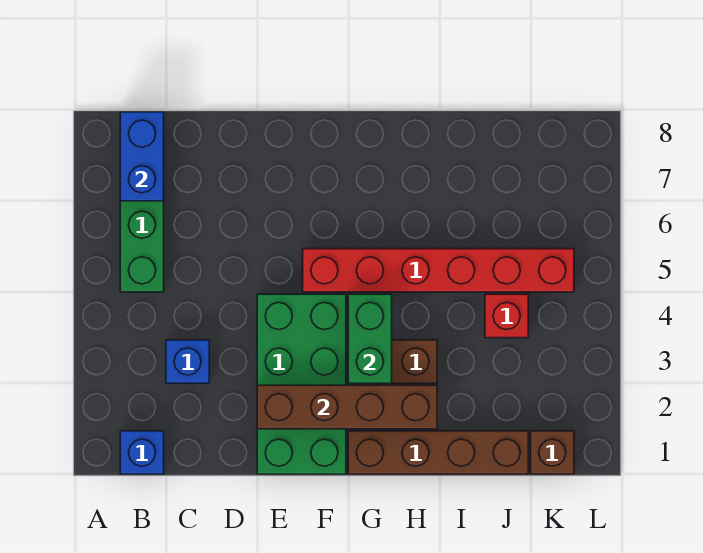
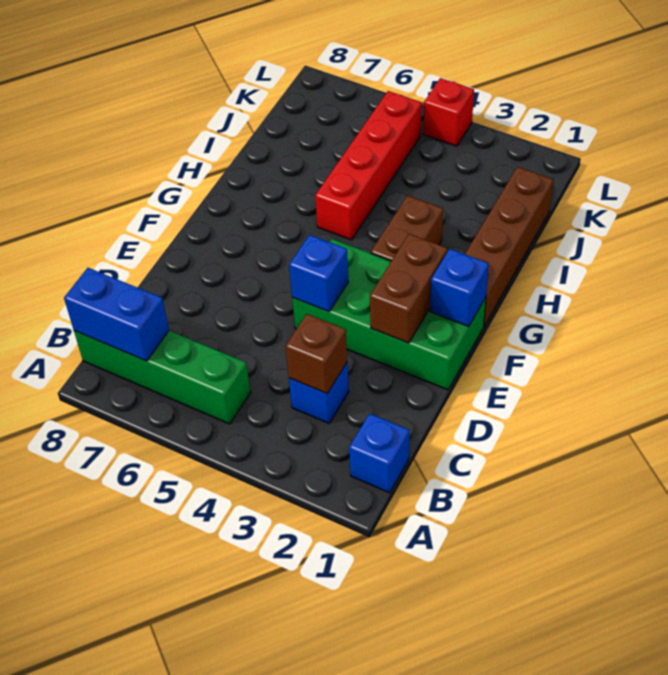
brown 1x4 brick [257,385,437,429] -> brown 1x2 brick [370,234,447,343]
none -> blue 1x1 brick [289,235,348,312]
none -> blue 1x1 brick [430,249,489,326]
red 1x6 brick [303,249,574,292] -> red 1x4 brick [315,91,422,240]
green 1x2 brick [348,294,392,383] -> none
red 1x1 brick [485,294,528,338] -> red 1x1 brick moved to [423,78,474,146]
brown 1x1 brick [531,431,574,474] -> brown 1x1 brick moved to [286,314,347,393]

